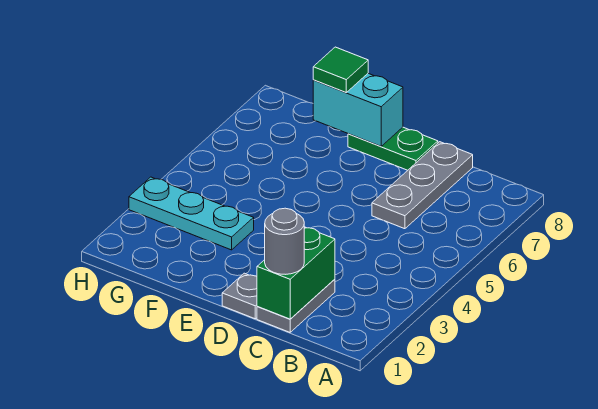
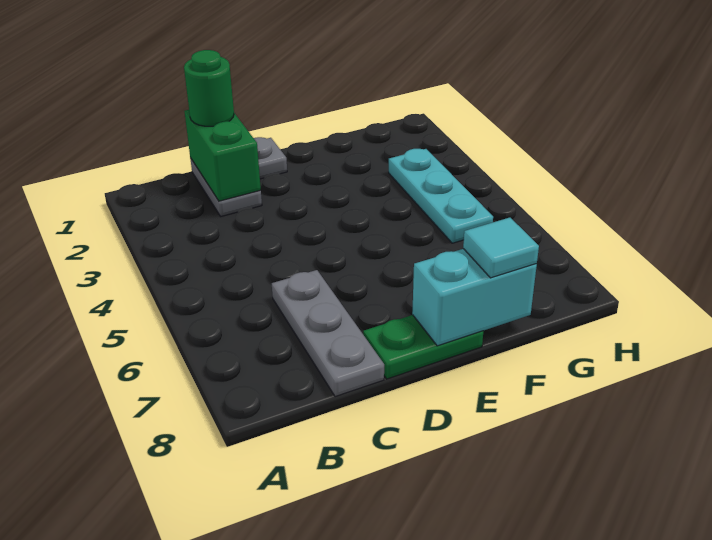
grey 1x1 round brick [265,208,304,274] -> green 1x1 round brick [184,50,234,126]
cyan 1x3 plate [129,177,254,250] -> cyan 1x3 plate turned to [389,149,493,243]
green 1x1 tile [313,47,368,93] -> cyan 1x1 tile [463,218,539,278]

